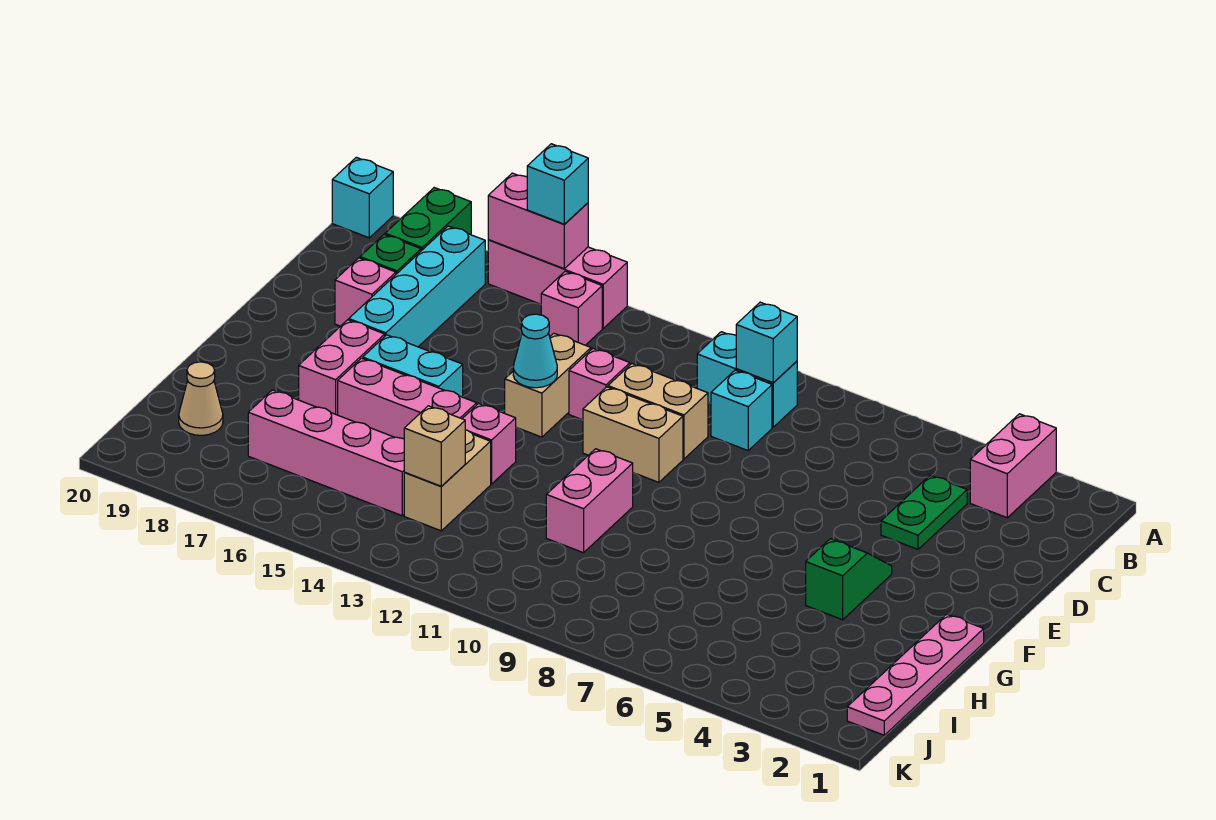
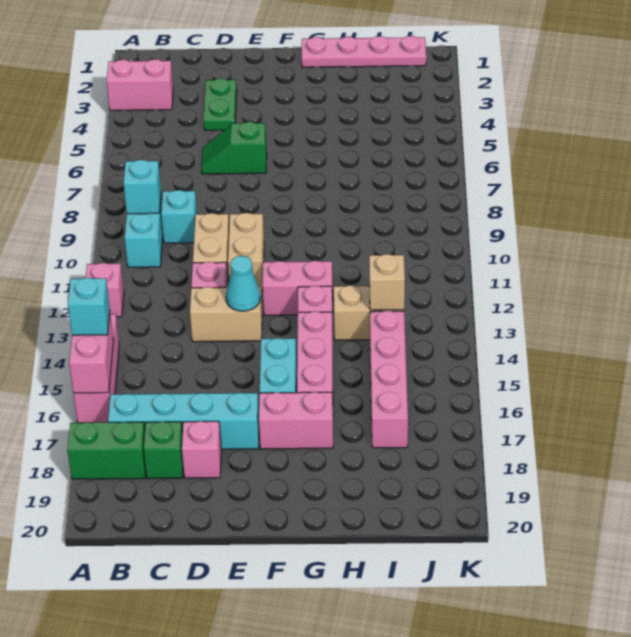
cyan 1x1 brick [332,157,393,238] -> none
pink 1x1 brick [541,271,602,345] -> pink 1x1 brick moved to [86,263,124,317]
green 1x2 plate [881,475,967,549] -> green 1x2 plate turned to [204,78,237,130]
green 1x2 slope [806,539,892,620] -> green 1x2 slope moved to [201,122,267,174]
pink 1x2 brick [546,449,633,553] -> pink 1x2 brick moved to [263,261,333,315]
tan 1x1 cone [179,362,223,435] -> none

